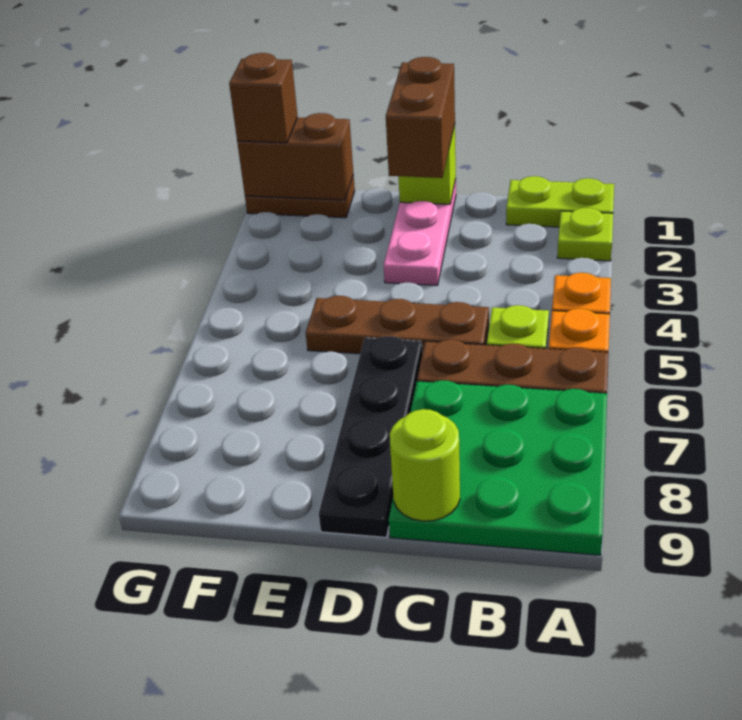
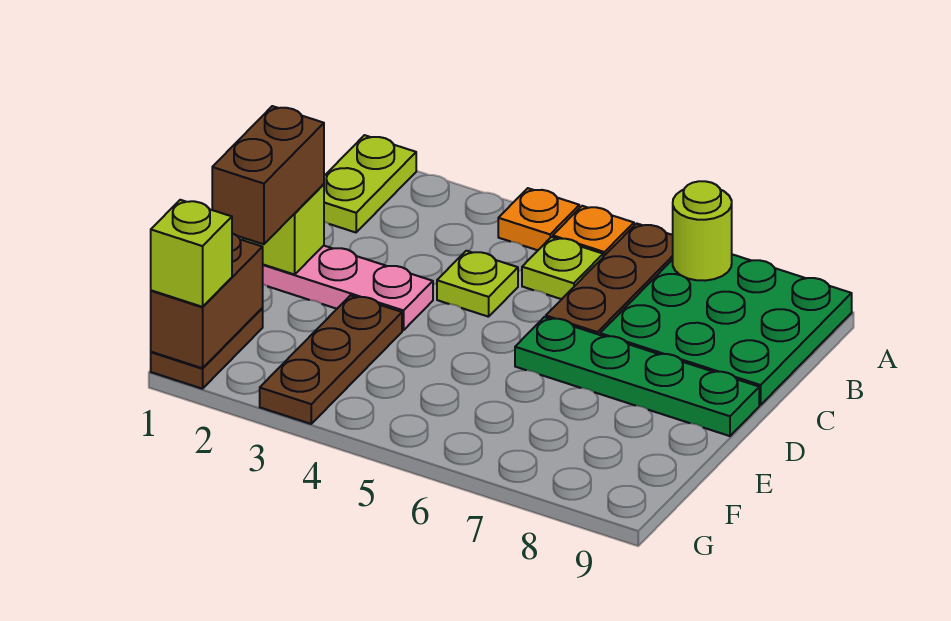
lime 1x1 plate [557,208,613,261] -> lime 1x1 plate moved to [437,251,518,317]
brown 1x3 plate [306,296,489,354] -> brown 1x3 plate moved to [260,295,402,424]
lime 1x1 round brick [390,409,460,521] -> lime 1x1 round brick moved to [673,181,732,281]
brown 1x2 brick [386,57,455,178] -> brown 1x2 brick turned to [212,106,324,244]
black 1x4 plate [319,336,422,537] -> green 1x4 plate [515,317,759,436]
brown 1x1 brick [229,53,298,143] -> lime 1x1 brick [151,200,232,307]

